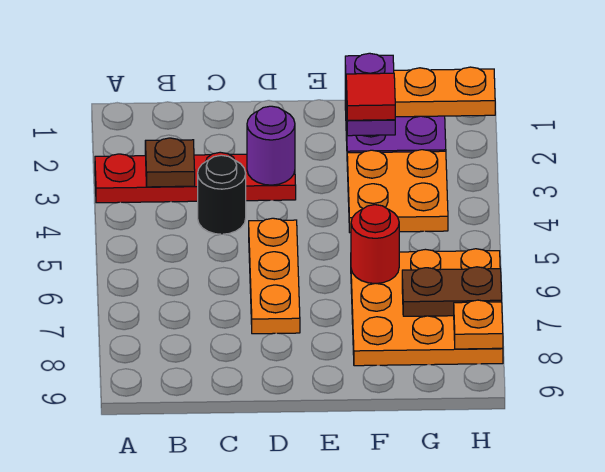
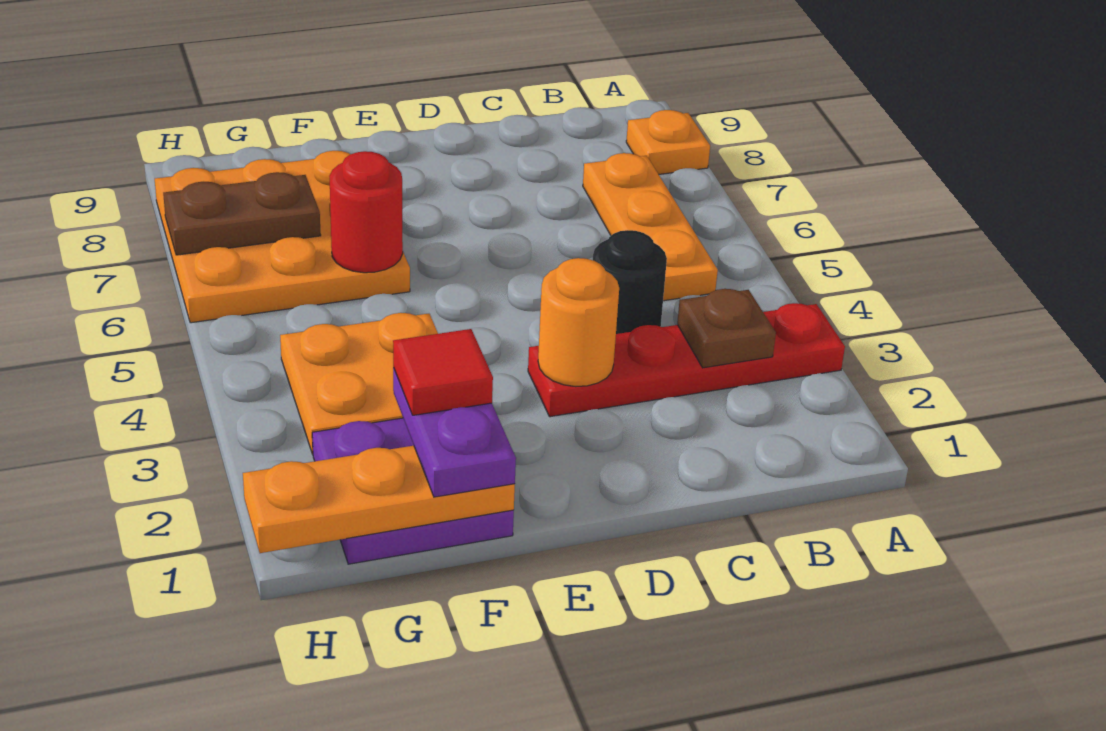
purple 1x1 round brick [247,106,295,185] -> orange 1x1 round brick [538,258,619,387]
orange 1x3 plate [249,218,300,334] -> orange 1x3 plate moved to [583,153,718,301]
orange 1x1 plate [454,300,503,349] -> orange 1x1 plate moved to [626,110,710,175]

